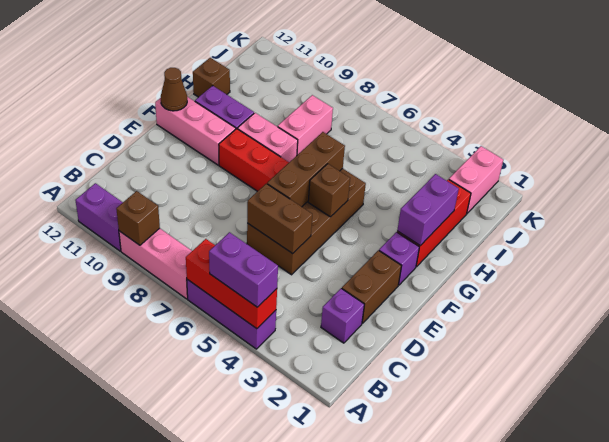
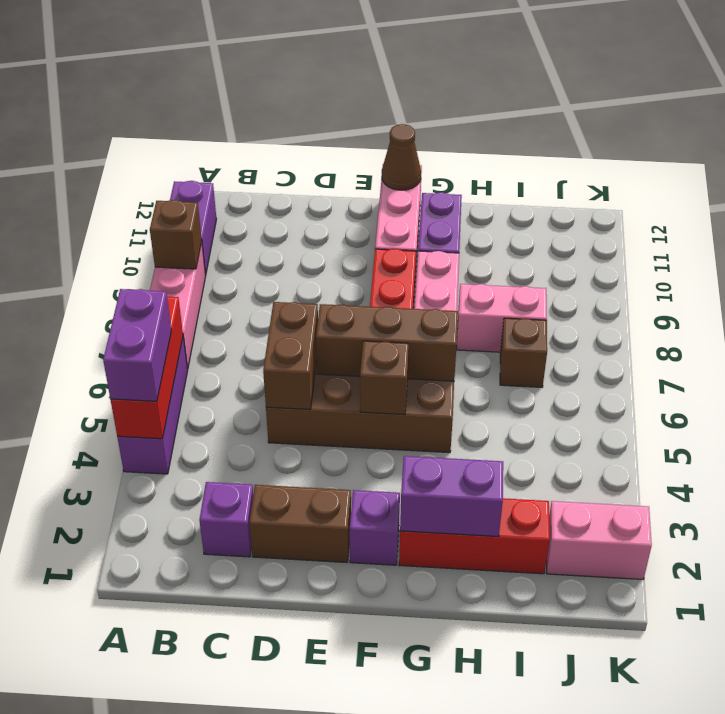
brown 1x1 brick [193,58,230,97] -> brown 1x1 brick moved to [500,318,547,387]

